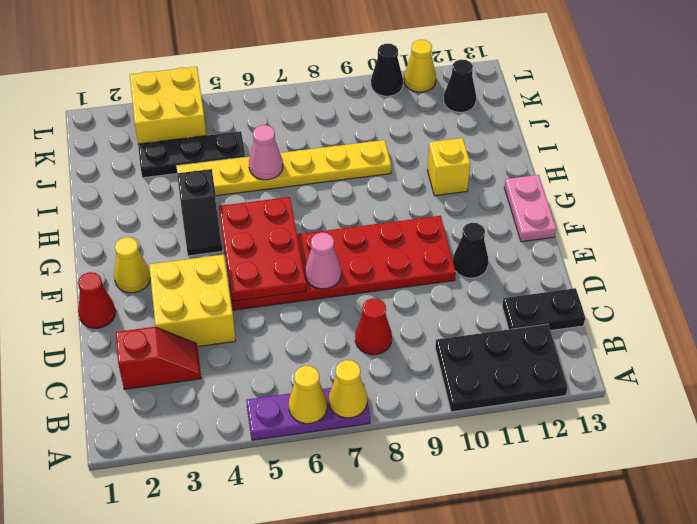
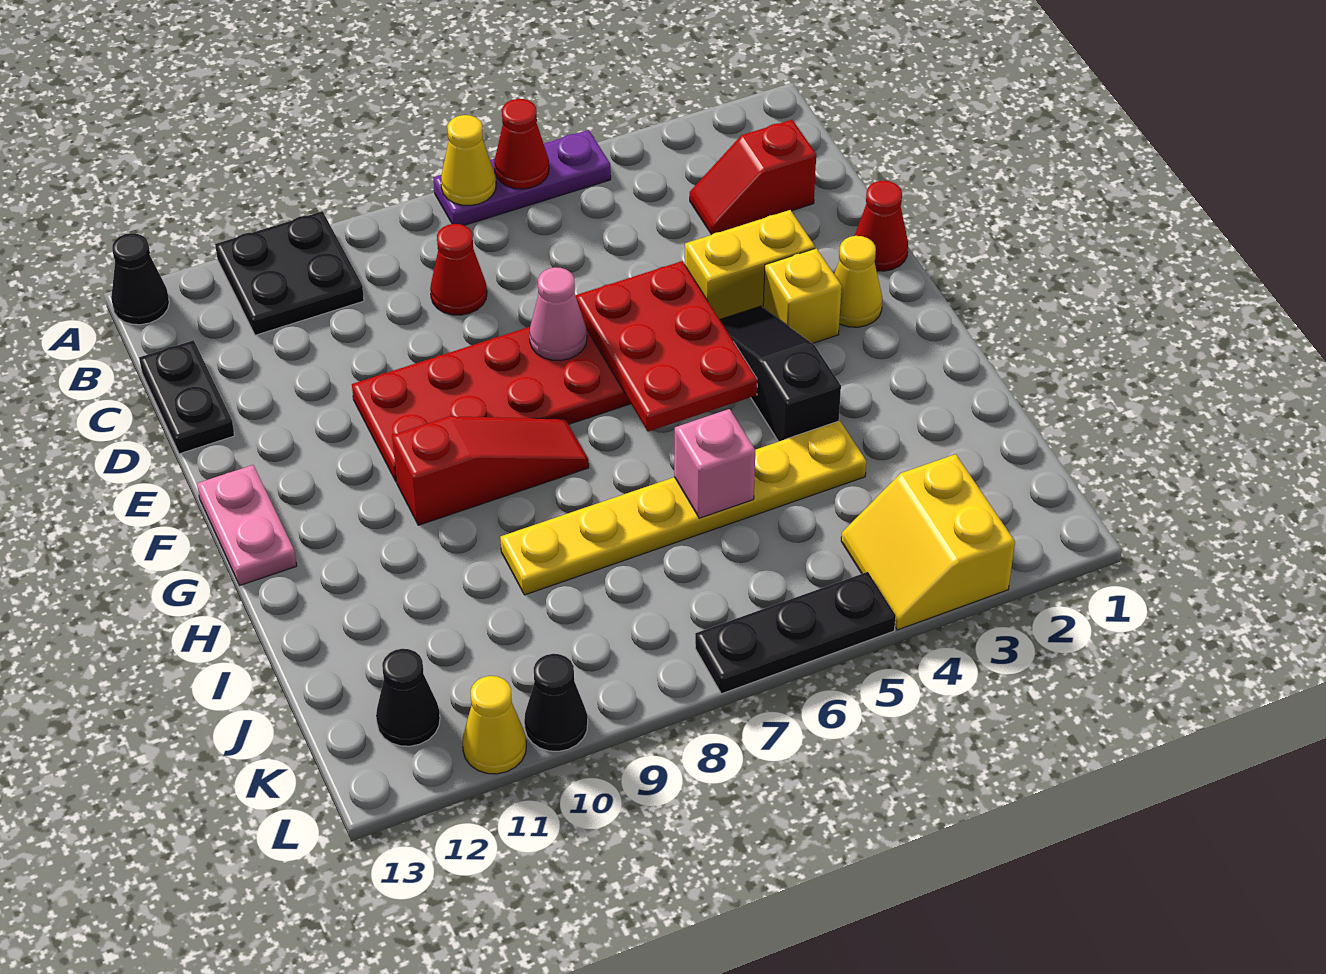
yellow 1x1 cone [289,366,327,424] -> red 1x1 cone [494,99,549,189]
black 2x3 plate [435,324,568,412] -> black 2x2 plate [215,211,364,335]
black 1x2 plate [502,288,585,331] -> black 1x2 plate turned to [139,340,235,454]
yellow 2x2 brick [149,255,236,347] -> yellow 1x2 brick [685,210,815,319]
black 1x1 cone [453,223,488,278] -> black 1x1 cone moved to [111,233,169,325]
black 1x2 slope [177,169,223,256] -> black 1x3 slope [720,306,841,442]
none -> red 1x3 slope [392,416,589,525]
yellow 1x1 brick [427,138,470,196] -> yellow 1x1 brick moved to [763,248,842,344]
pink 1x1 cone [249,125,283,180] -> pink 1x1 brick [674,409,755,518]
black 1x3 plate [138,131,245,178] -> black 1x3 plate moved to [695,572,896,694]
yellow 2x2 brick [130,67,206,144] -> yellow 2x2 slope [841,454,1015,630]

